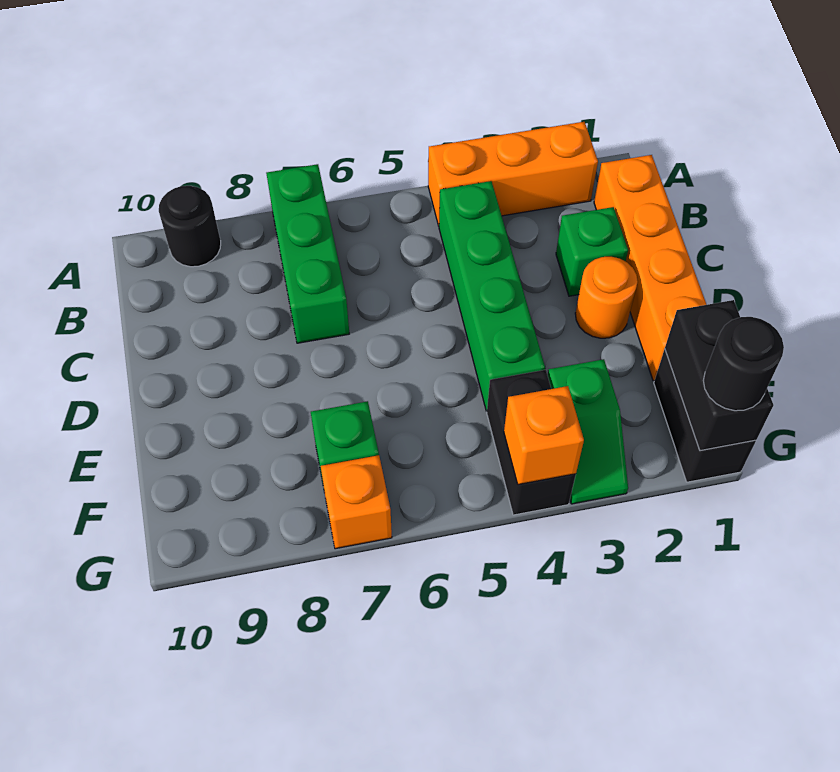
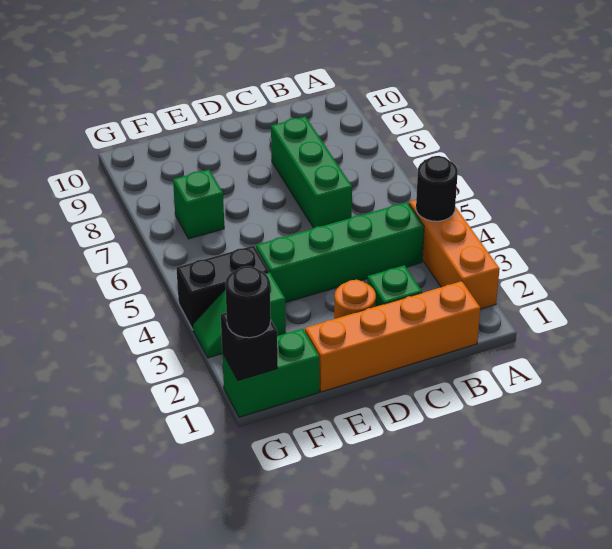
green 1x3 brick [266,164,349,343] -> green 1x3 brick turned to [271,116,352,228]
black 1x1 round brick [159,186,221,267] -> black 1x1 round brick moved to [416,156,458,221]
black 1x2 brick [654,349,756,482] -> green 1x2 brick [222,329,319,417]
black 1x2 brick [665,300,774,451] -> black 1x1 brick [221,313,278,381]
orange 1x1 brick [504,386,584,485] -> none
orange 1x1 brick [321,455,392,549] -> none

